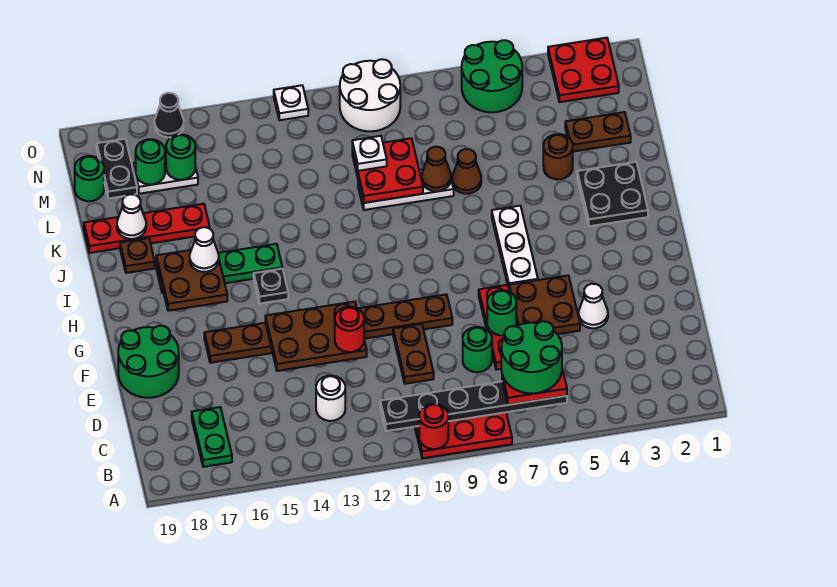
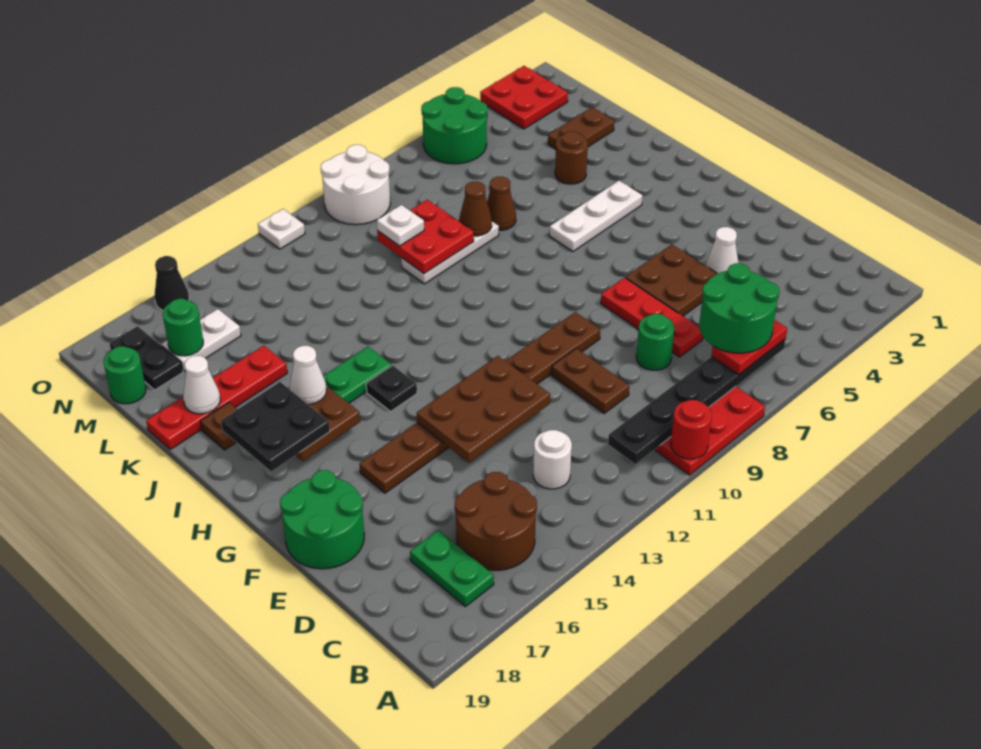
none -> brown 2x2 round brick [455,472,537,570]
green 1x1 round brick [487,290,516,335] -> none
red 1x1 round brick [335,307,364,352] -> none
white 1x3 plate [492,206,538,288] -> white 1x3 plate turned to [549,181,643,252]
black 2x2 plate [577,162,648,226] -> black 2x2 plate moved to [221,382,330,472]
green 1x1 round brick [166,135,195,180] -> none

